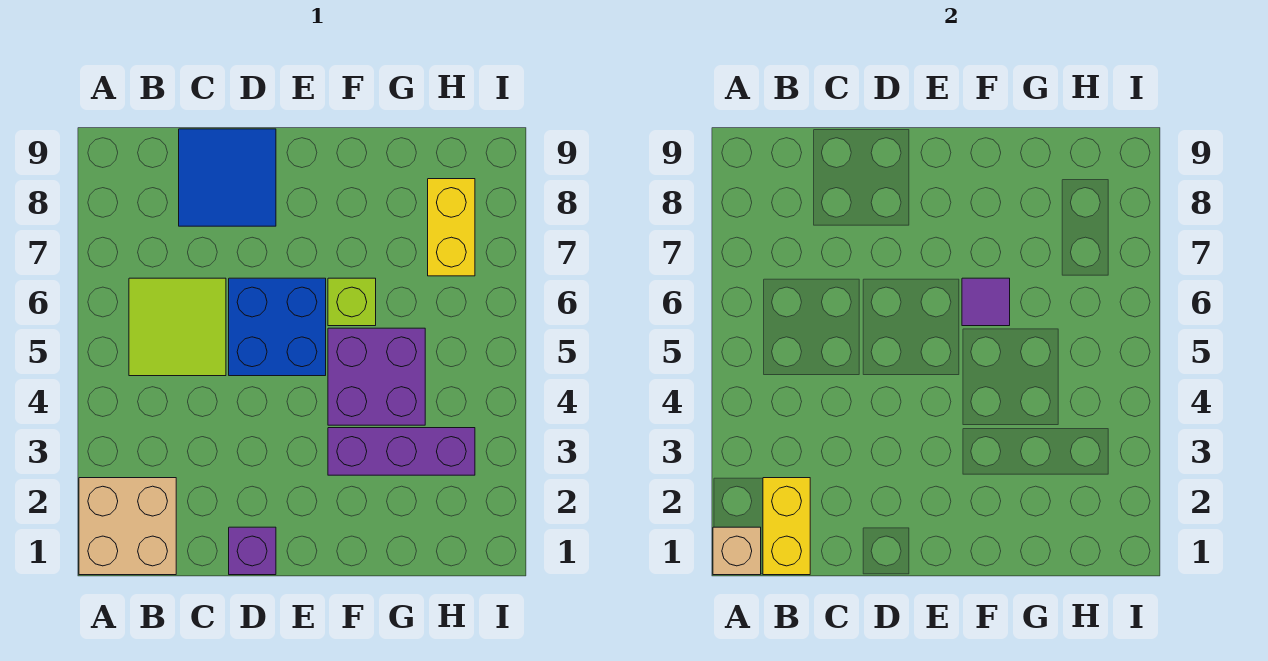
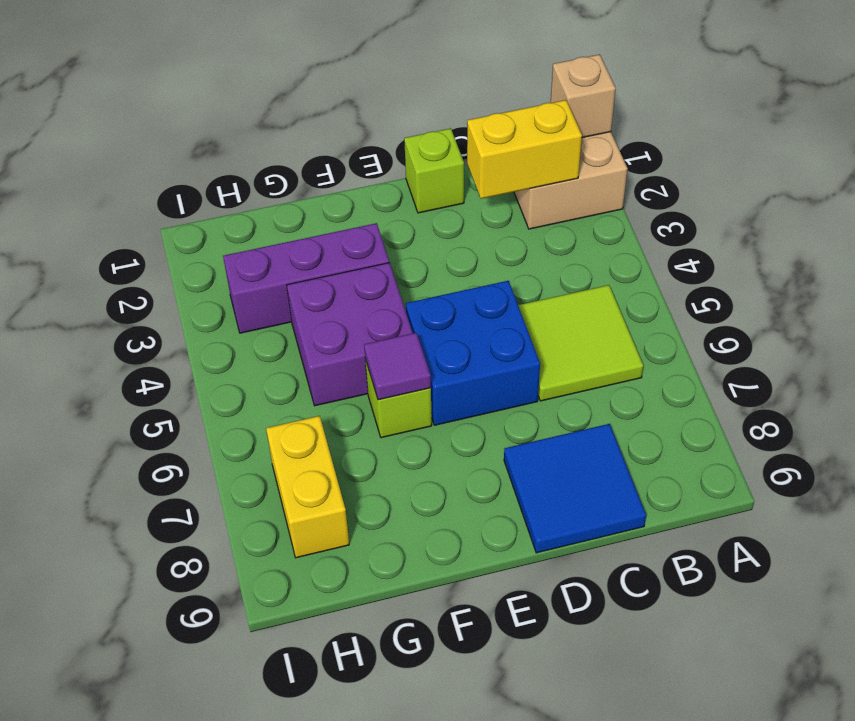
yellow 1x2 brick [763,478,810,575] -> yellow 1x2 brick turned to [467,100,582,199]
purple 1x1 brick [229,527,276,575] -> lime 1x1 brick [404,128,464,213]

